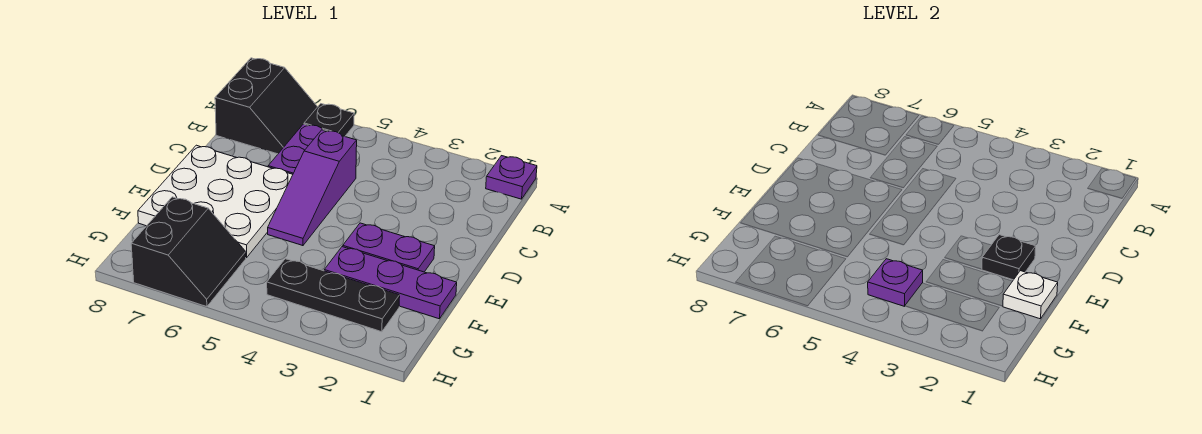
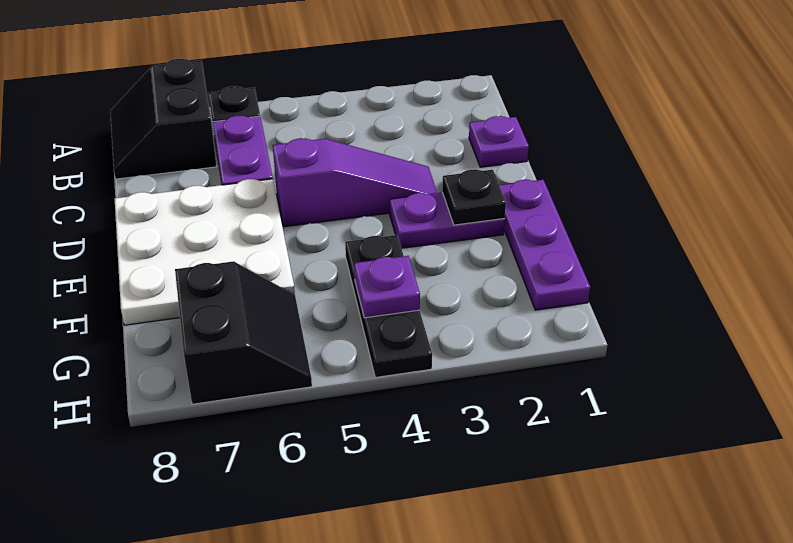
purple 1x1 plate [486,156,537,199] -> purple 1x1 plate moved to [469,116,529,167]
black 2x2 slope [215,58,317,154] -> black 2x2 slope turned to [110,59,217,179]
purple 1x3 slope [268,130,357,246] -> purple 1x3 slope turned to [273,138,437,227]
purple 1x3 plate [324,247,457,319] -> purple 1x3 plate turned to [499,180,590,310]
white 1x1 plate [1003,271,1058,319] -> none
black 1x3 plate [267,259,400,332] -> black 1x3 plate turned to [345,235,432,378]

